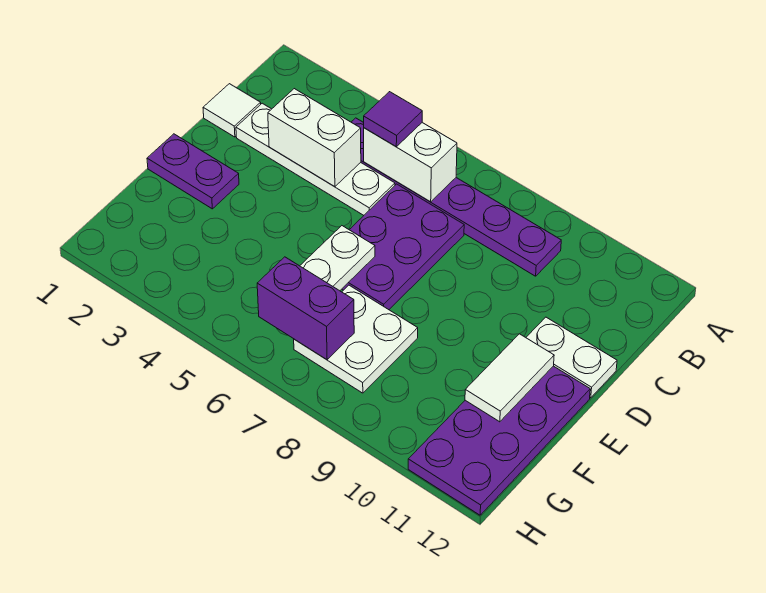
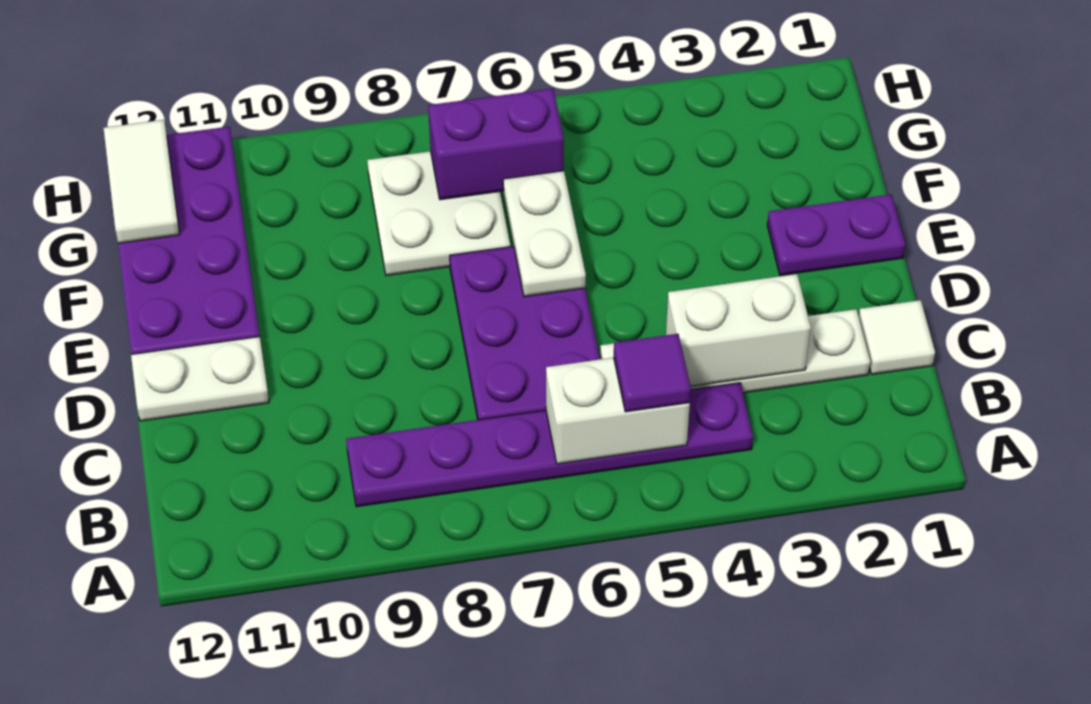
white 1x2 tile [465,334,554,422] -> white 1x2 tile moved to [104,120,180,243]

